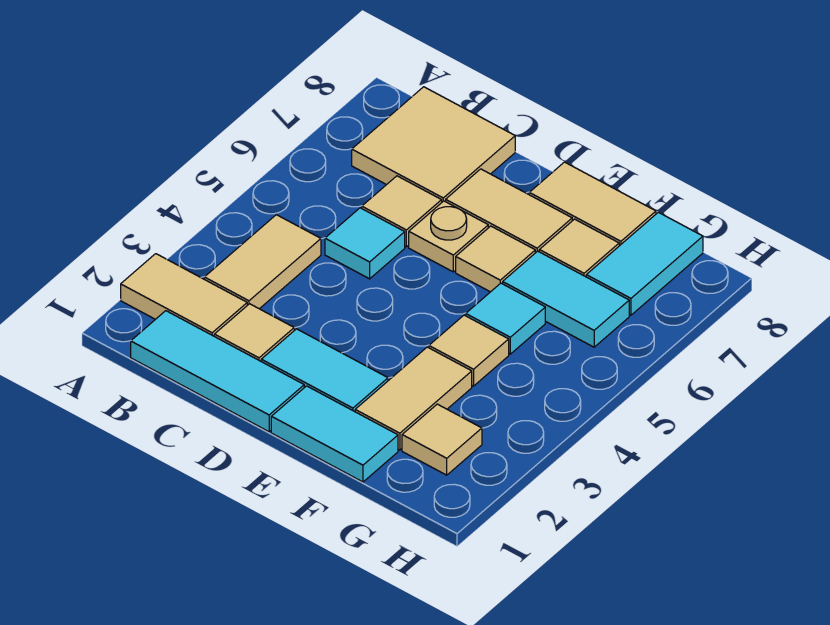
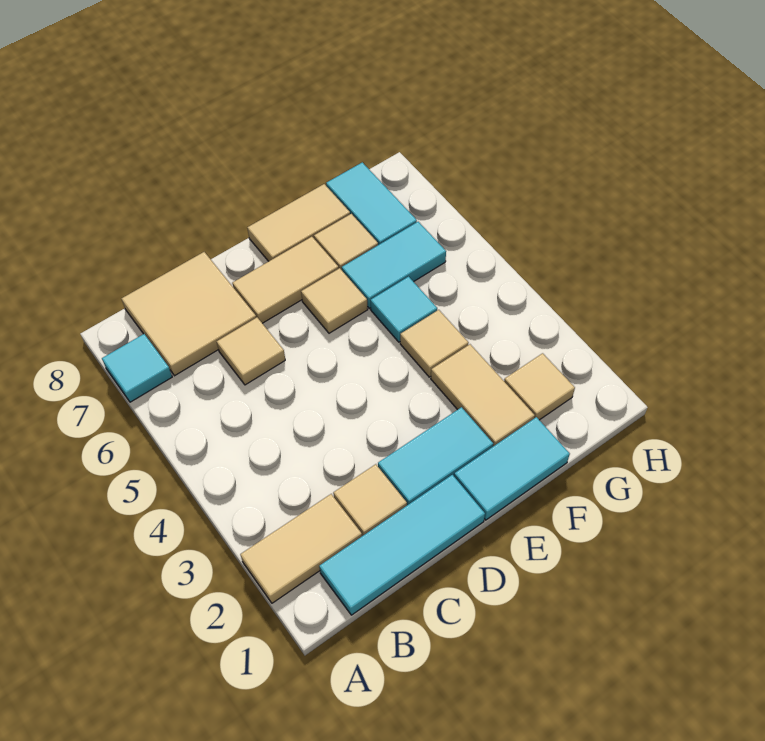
tan 1x2 tile [204,215,321,309] -> none
cyan 1x1 tile [325,208,405,279] -> cyan 1x1 tile moved to [102,334,172,402]
tan 1x1 plate [409,201,488,272] -> none

